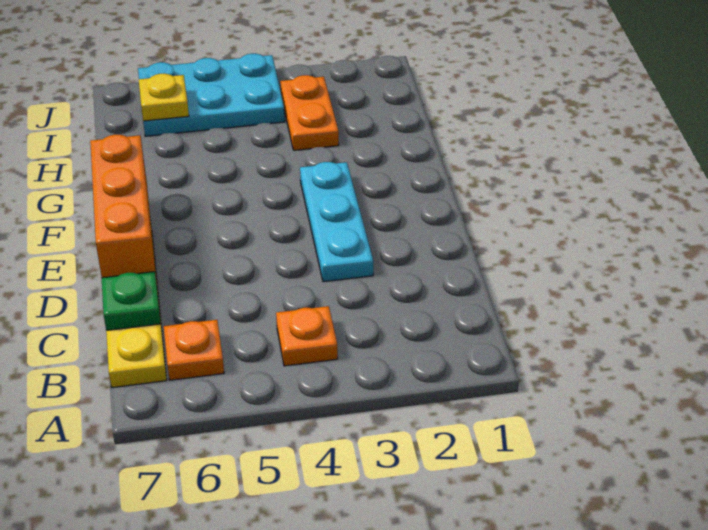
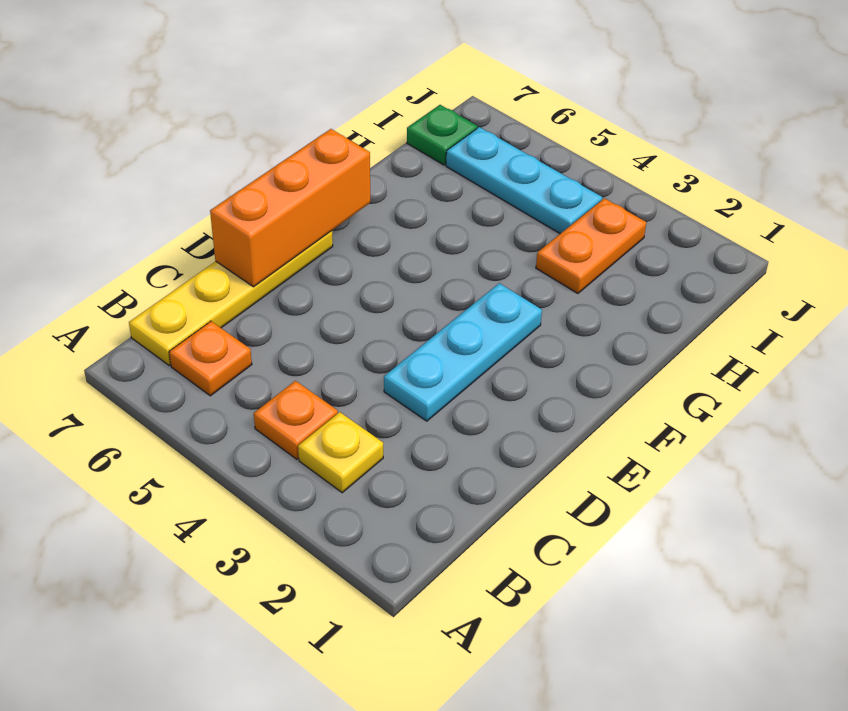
green 1x1 plate [102,272,161,330] -> green 1x1 plate moved to [407,105,477,165]
cyan 2x3 plate [138,54,285,136] -> cyan 1x3 plate [446,127,602,234]
yellow 1x1 plate [139,74,189,121] -> yellow 1x1 plate moved to [298,412,383,493]

